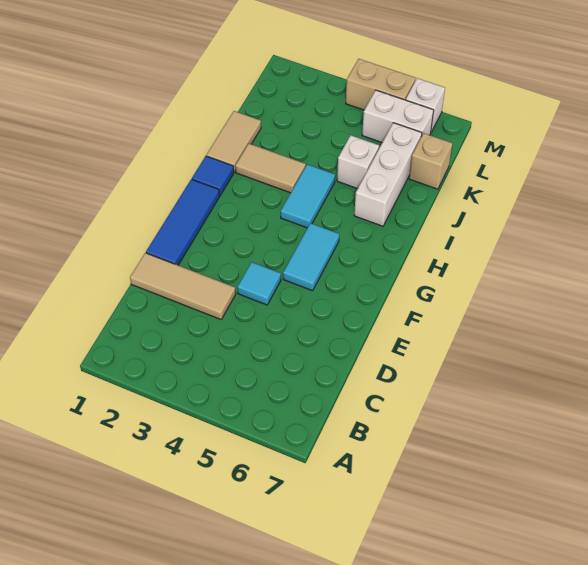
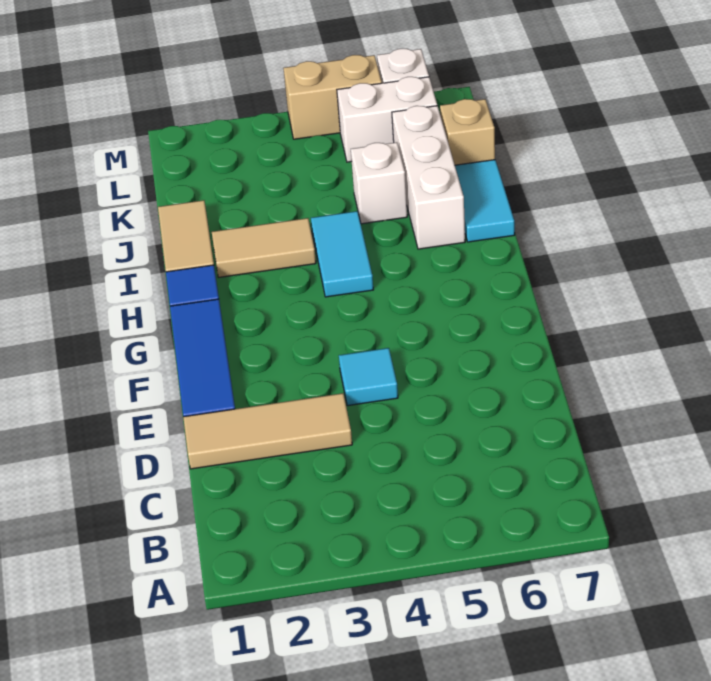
cyan 1x2 tile [283,223,339,291] -> cyan 1x2 tile moved to [455,160,515,242]

